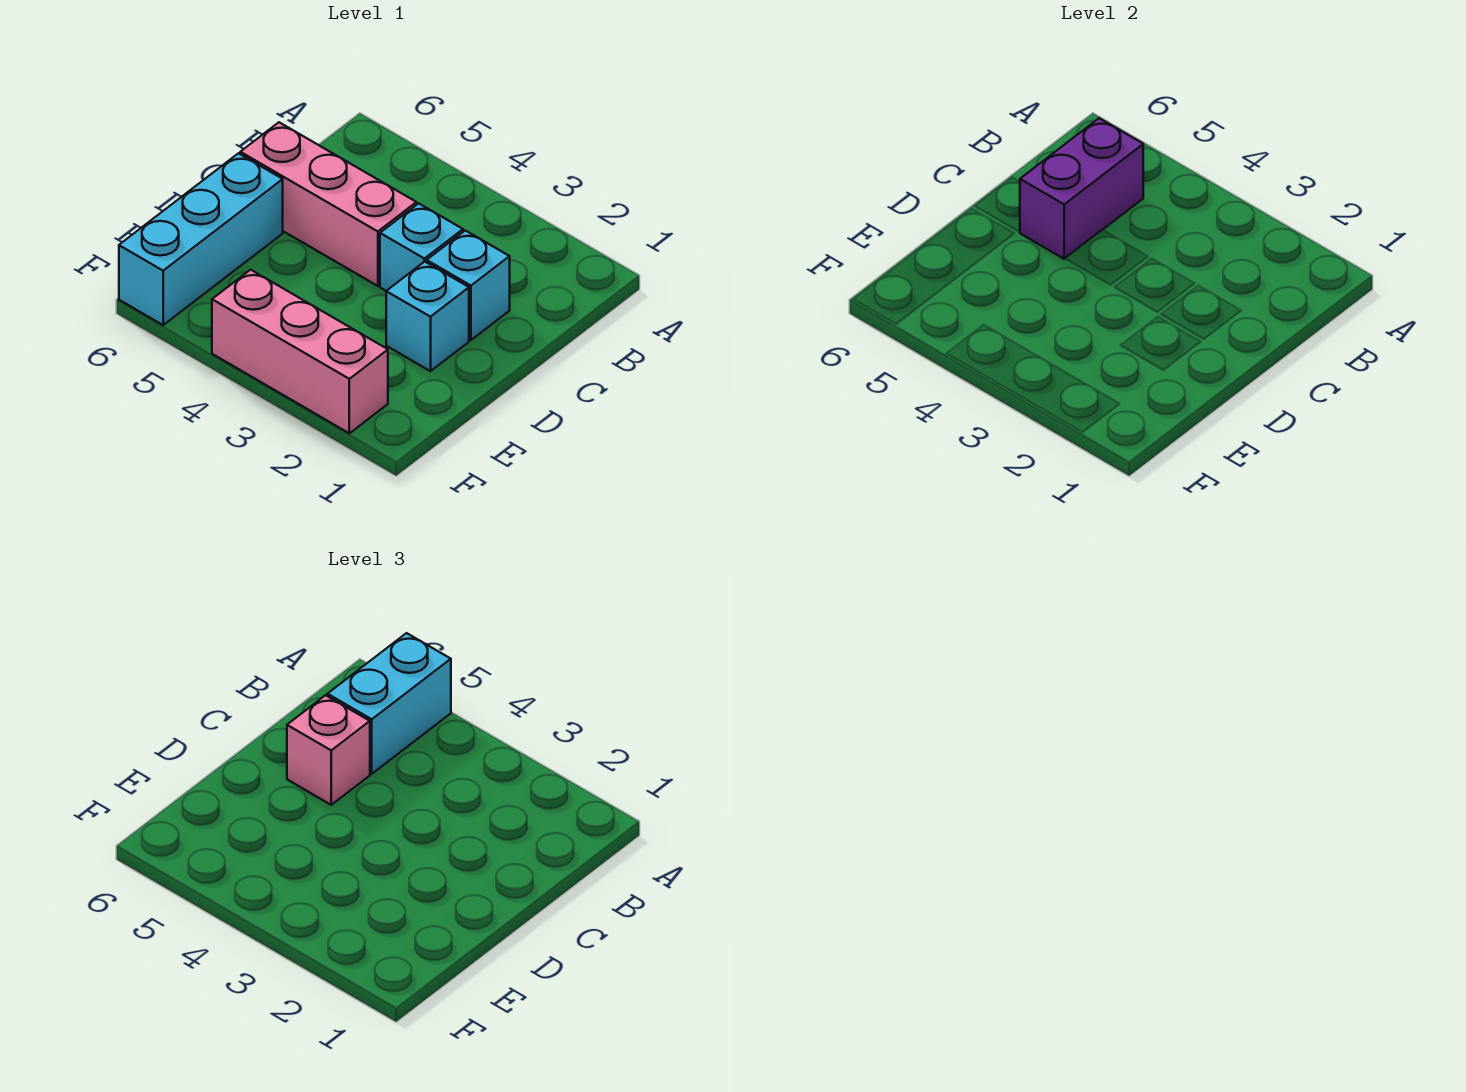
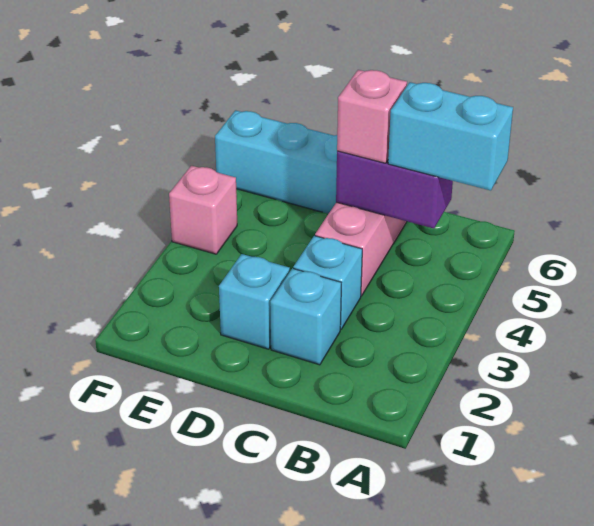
pink 1x3 brick [212,270,388,433] -> pink 1x1 brick [169,166,237,254]

